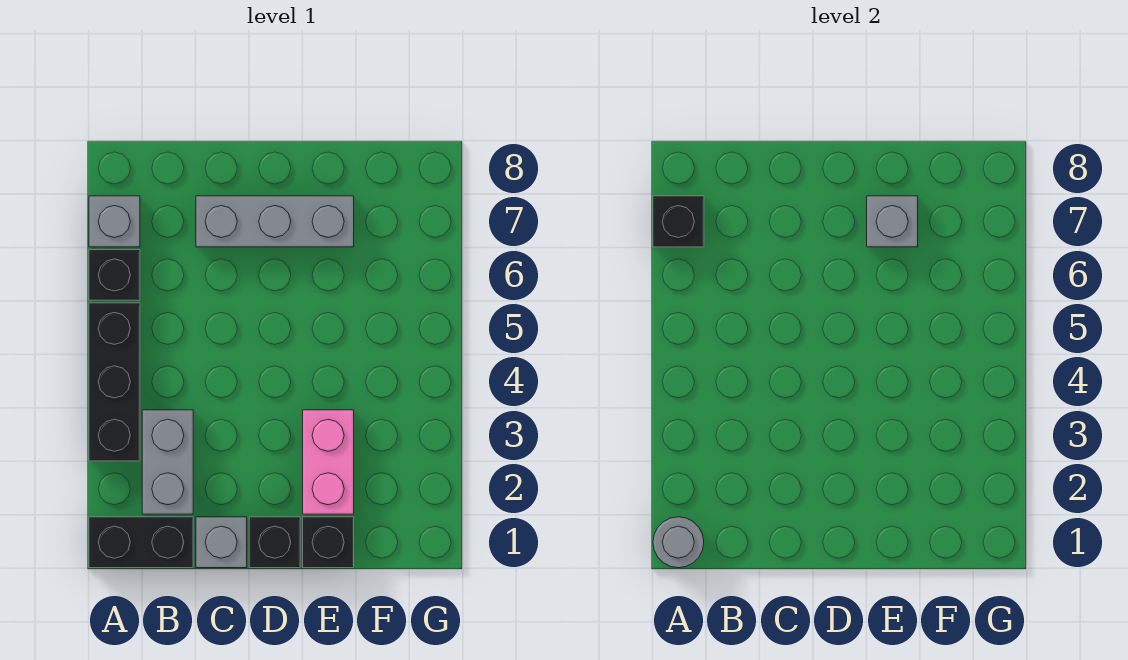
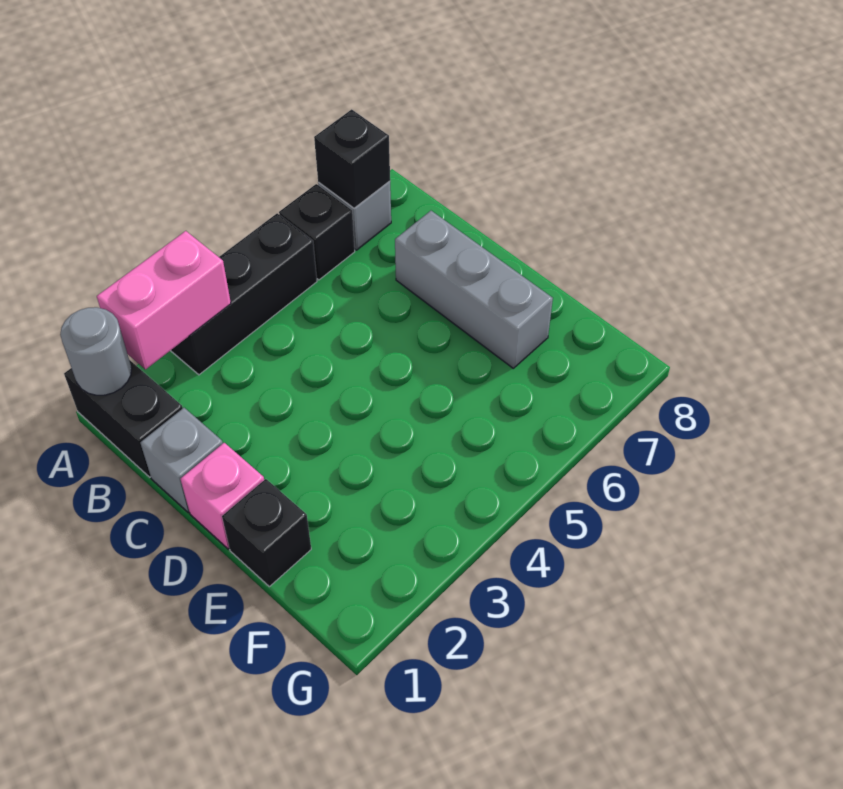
grey 1x2 brick [142,410,193,514] -> none
black 1x1 brick [249,517,300,568] -> pink 1x1 brick [181,443,264,549]
pink 1x2 brick [303,410,354,514] -> pink 1x2 brick moved to [97,231,231,369]
grey 1x1 brick [867,196,918,247] -> none

